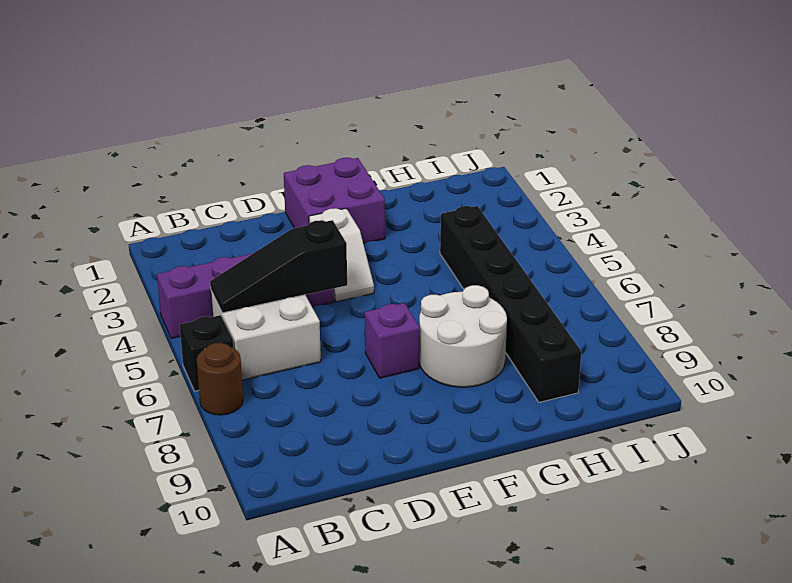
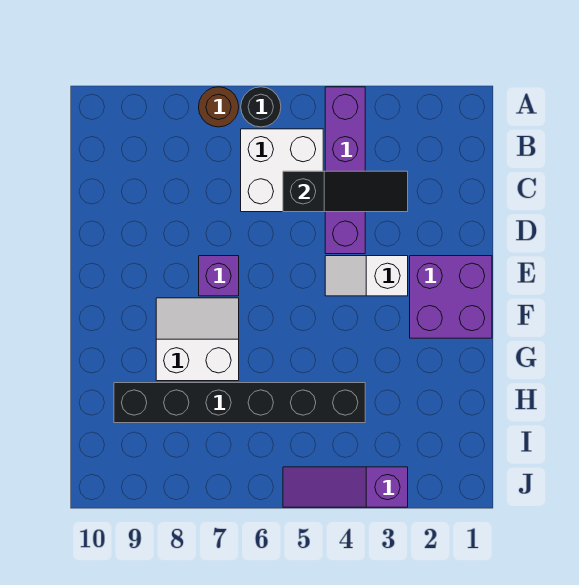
black 1x1 brick [180,315,233,391] -> black 1x1 round brick [241,87,281,127]
black 1x3 slope [210,220,347,313] -> black 1x3 slope turned to [283,171,408,212]
white 2x2 round brick [419,285,507,387] -> white 2x2 slope [156,298,239,381]
none -> purple 1x3 slope [283,467,408,507]

